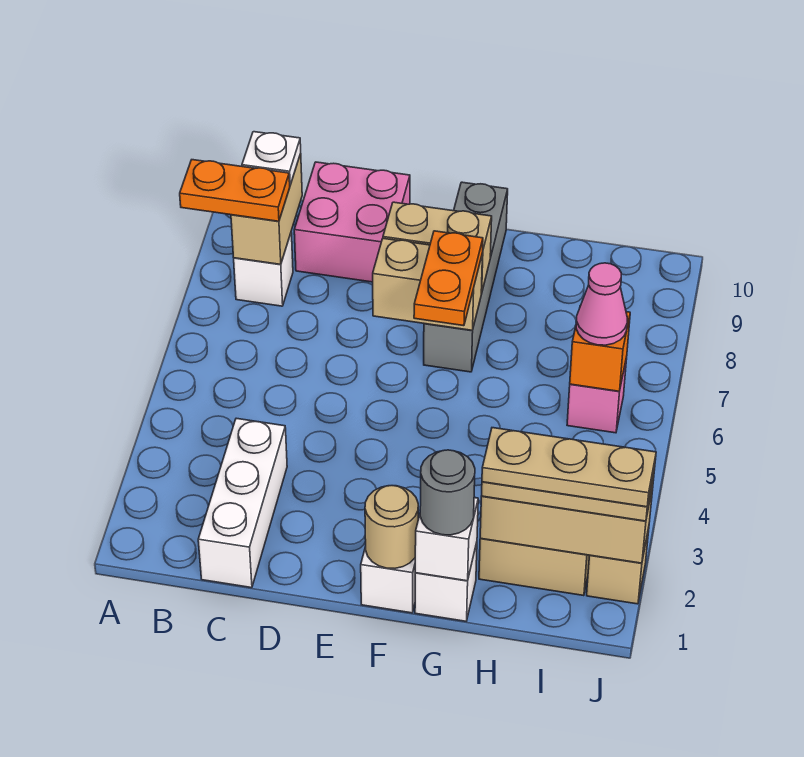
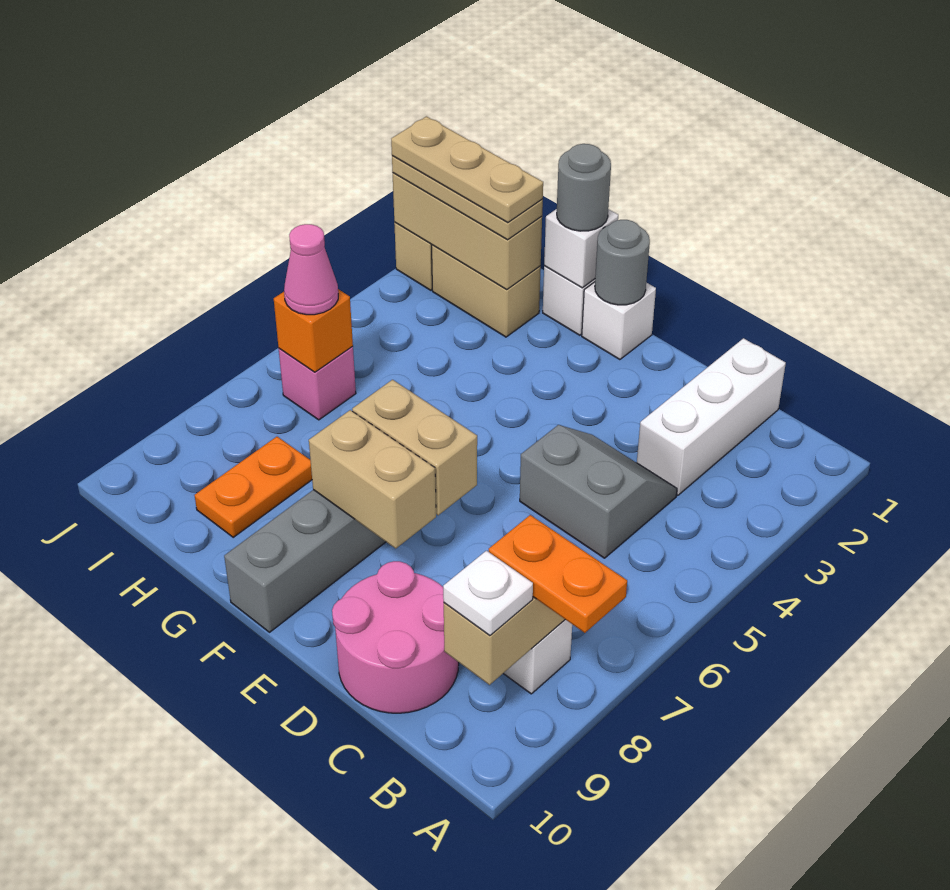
none -> grey 2x2 slope [520,425,677,558]
pink 2x2 brick [294,162,410,282] -> pink 2x2 round brick [332,561,459,713]
tan 1x1 round brick [365,486,418,568] -> grey 1x1 round brick [595,220,650,305]
orange 1x2 plate [414,231,483,326] -> orange 1x2 plate moved to [195,437,312,537]

